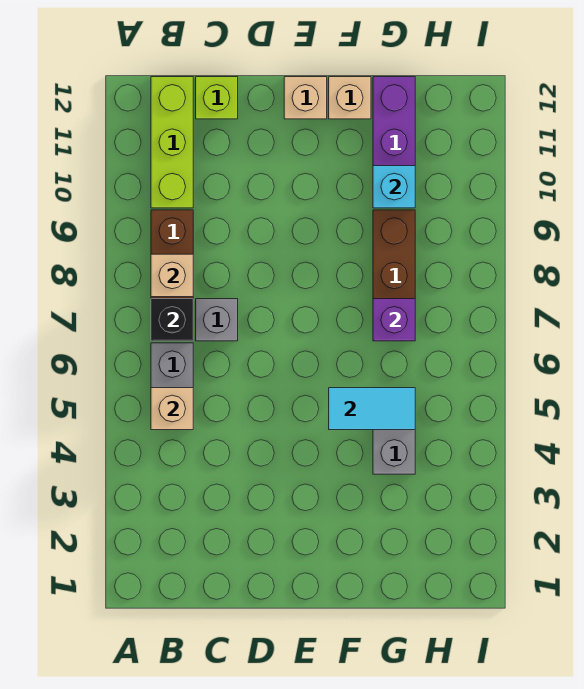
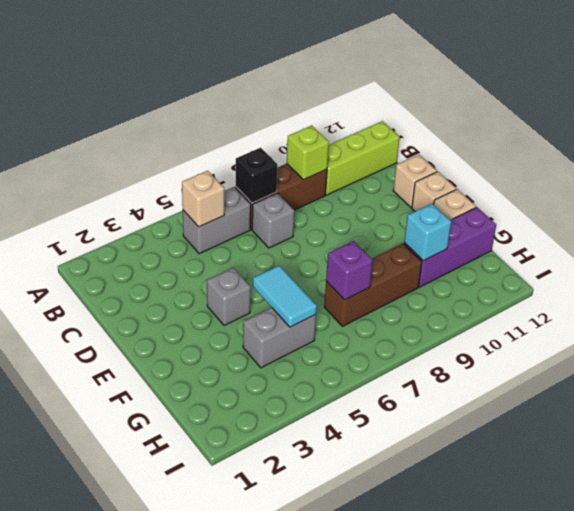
tan 1x1 brick [151,254,193,297] -> tan 1x1 brick moved to [393,155,437,207]
lime 1x1 brick [196,77,238,119] -> lime 1x1 brick moved to [287,126,329,180]
none -> grey 1x1 brick [207,268,251,326]

